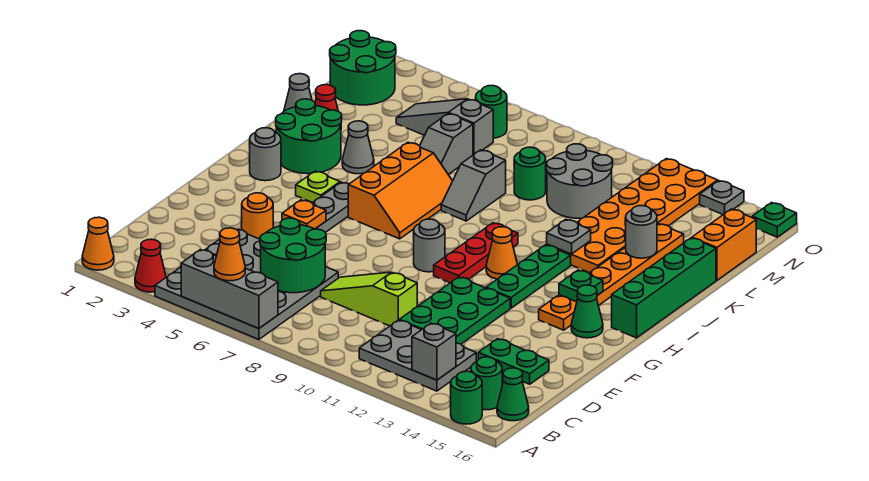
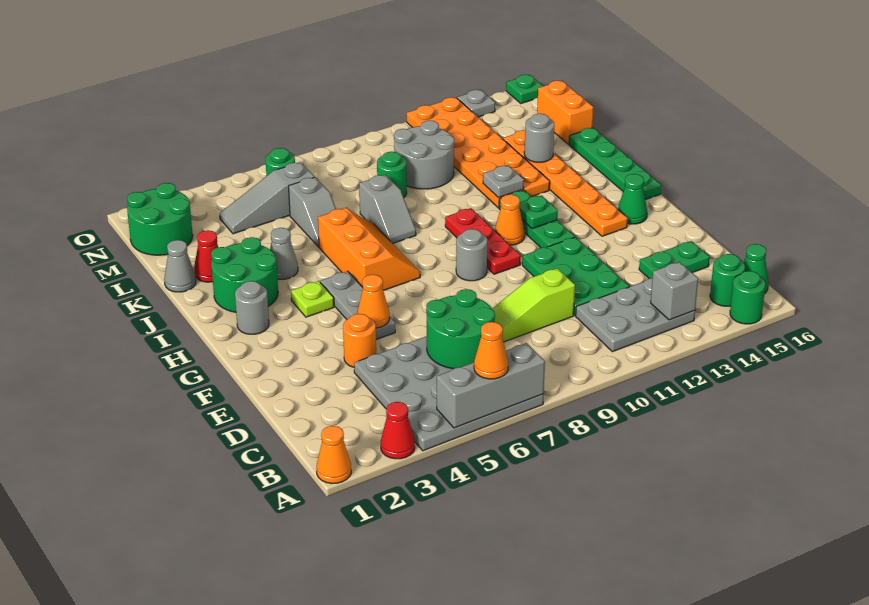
orange 1x1 plate [282,200,326,229] -> orange 1x1 cone [357,275,389,328]
green 1x1 plate [559,270,603,302] -> green 1x1 plate moved to [519,195,558,229]
green 1x4 brick [612,238,716,338] -> green 1x4 plate [569,128,661,200]

